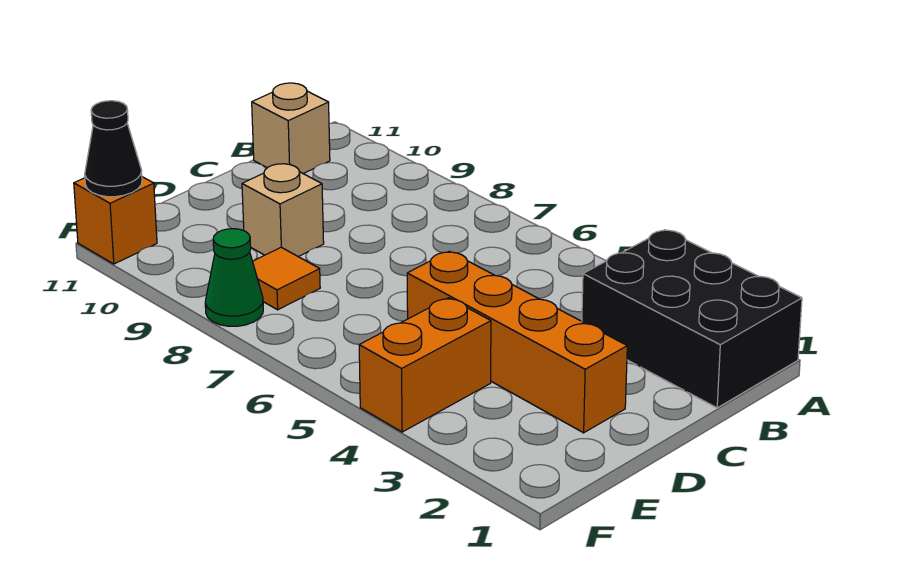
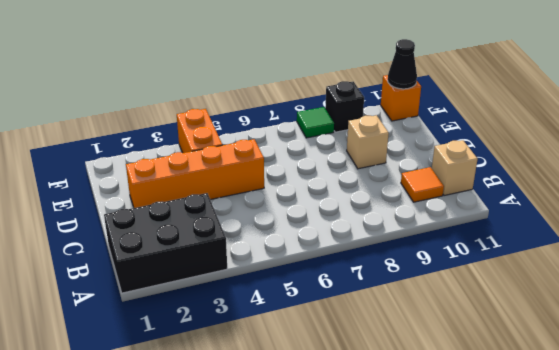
orange 1x1 tile [253,247,320,310] -> orange 1x1 tile moved to [401,167,444,202]
green 1x1 cone [205,229,263,326] -> green 1x1 tile [297,107,334,138]
none -> black 1x1 brick [325,81,364,132]

